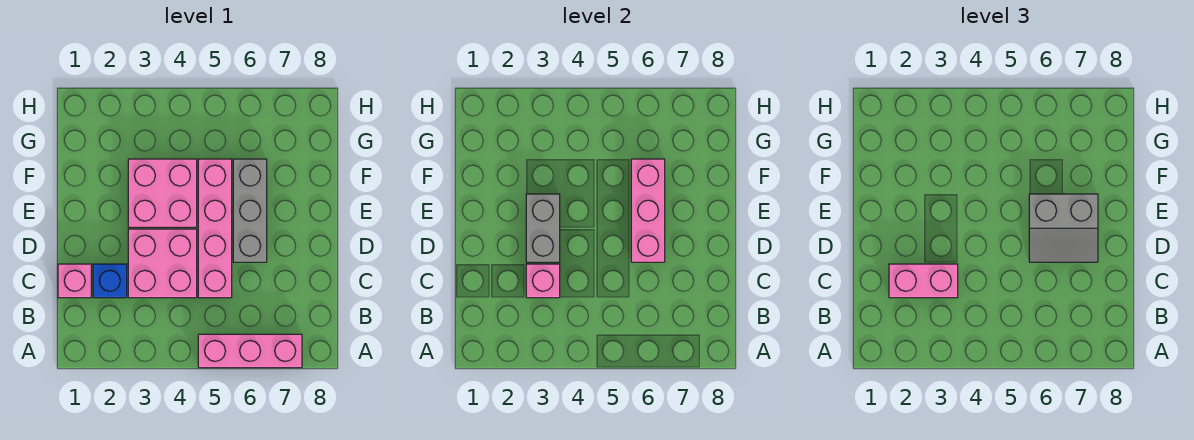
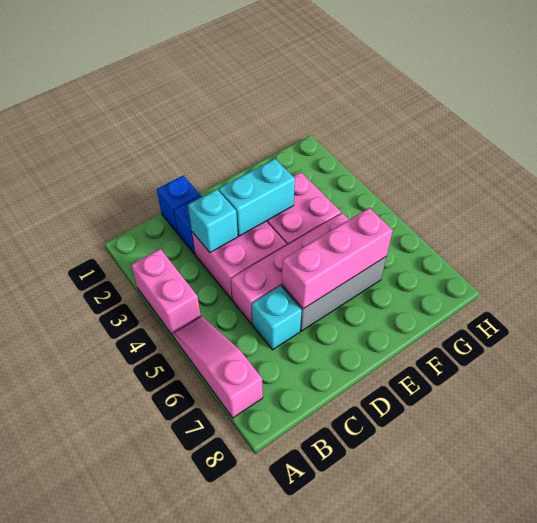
pink 1x3 brick [198,334,302,368] -> pink 1x3 slope [172,316,263,418]
pink 1x1 brick [58,264,91,298] -> blue 1x1 brick [157,175,200,233]
pink 1x2 brick [889,264,958,298] -> pink 1x2 brick moved to [131,249,201,335]
pink 1x1 brick [526,264,560,298] -> cyan 1x1 brick [188,189,238,253]
none -> cyan 1x1 brick [252,286,302,350]
grey 1x2 brick [526,194,560,262] -> cyan 1x2 brick [219,159,295,236]
grey 2x2 slope [1029,194,1098,262] -> none

